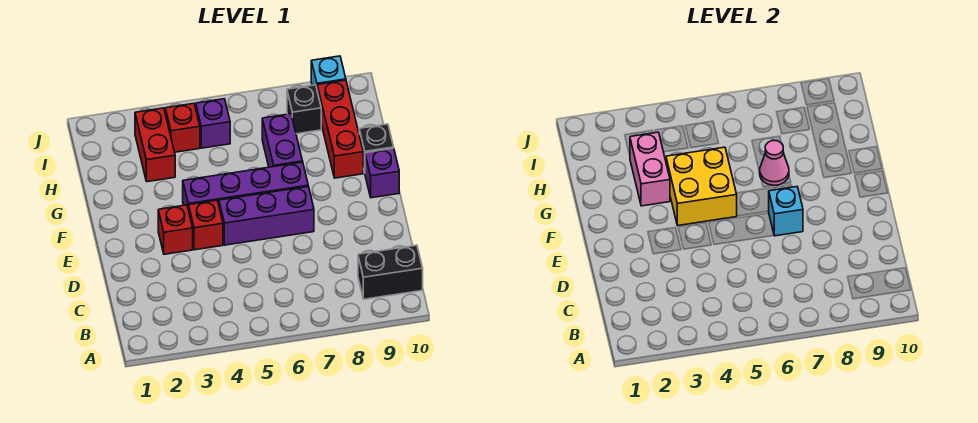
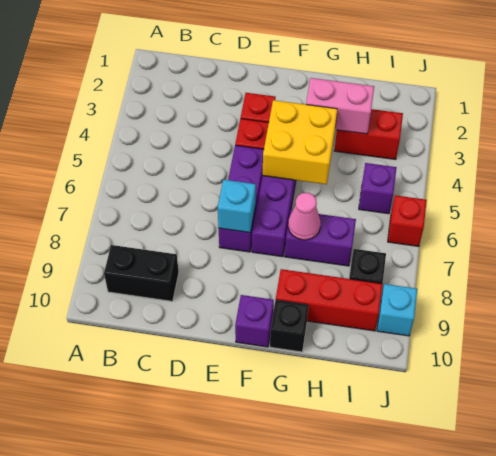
black 1x2 brick [358,245,423,299] -> black 1x2 brick turned to [104,245,179,301]
red 1x1 brick [165,103,200,152] -> red 1x1 brick moved to [388,195,427,246]

